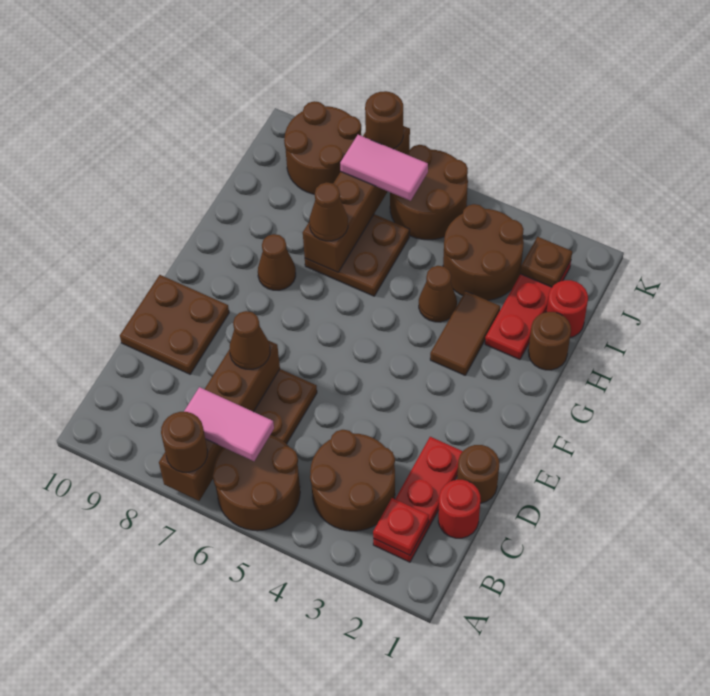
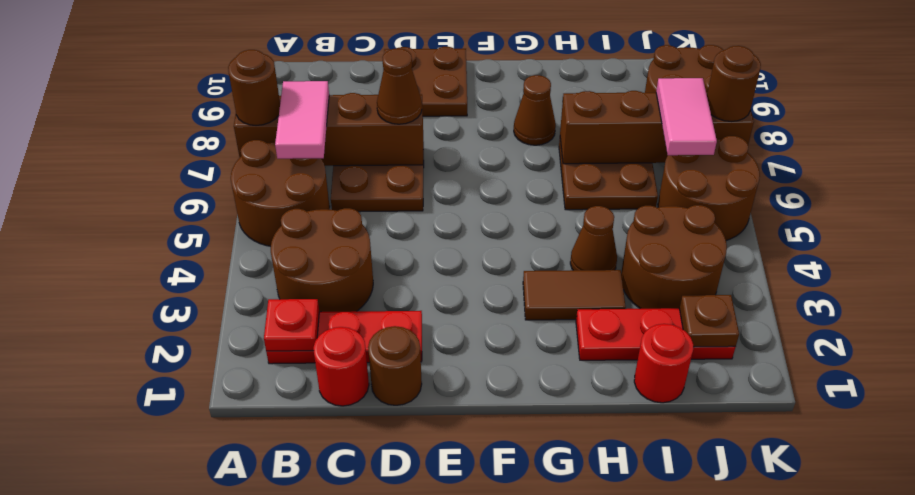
brown 1x1 round brick [528,312,571,370] -> none
brown 1x1 cone [309,182,348,241] -> none

